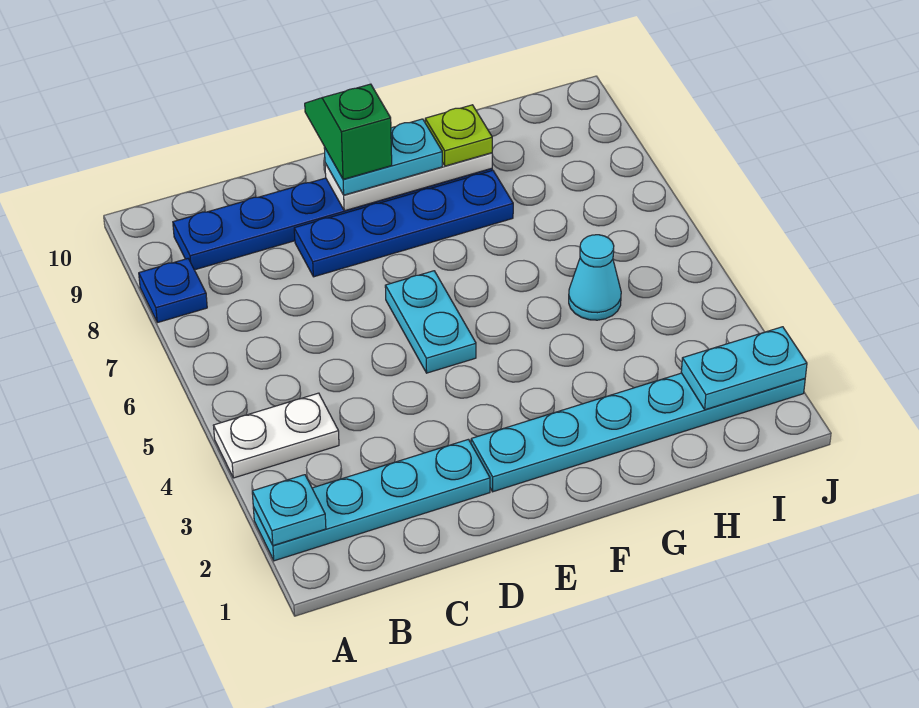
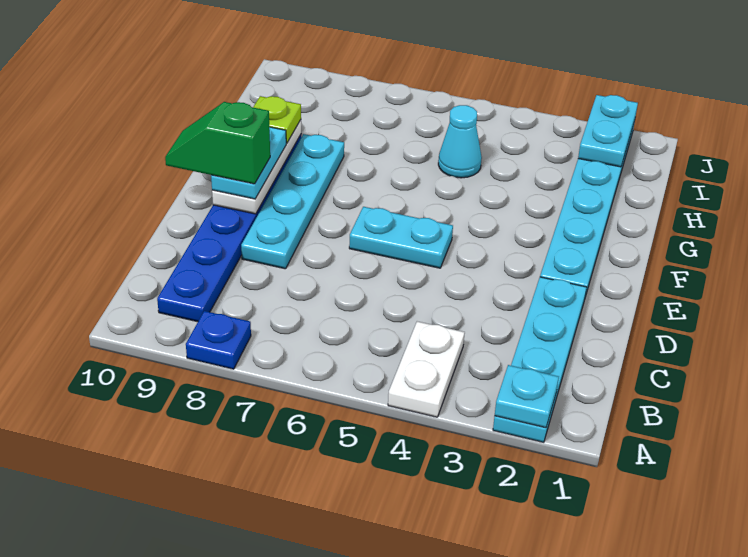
blue 1x4 plate [294,170,513,277] -> cyan 1x4 plate [241,134,344,269]

